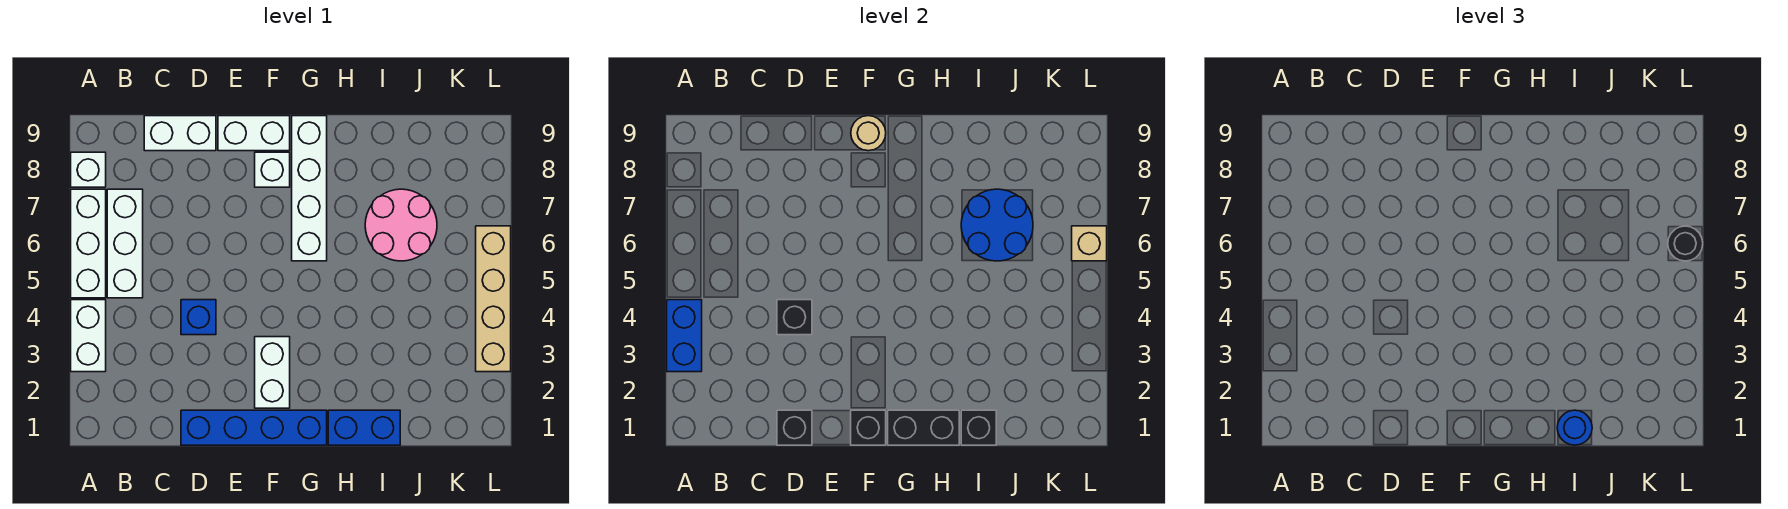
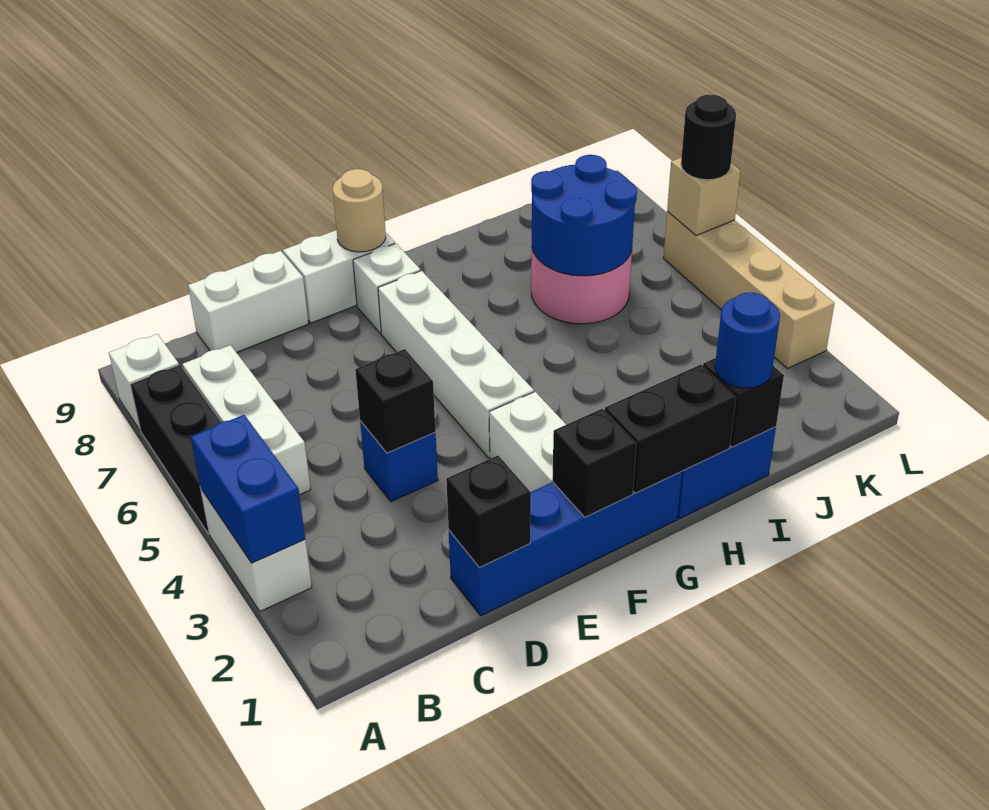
white 1x3 brick [71,189,106,298] -> black 1x3 brick [130,365,221,534]
white 1x4 brick [292,116,327,261] -> white 1x4 brick moved to [378,271,534,458]

